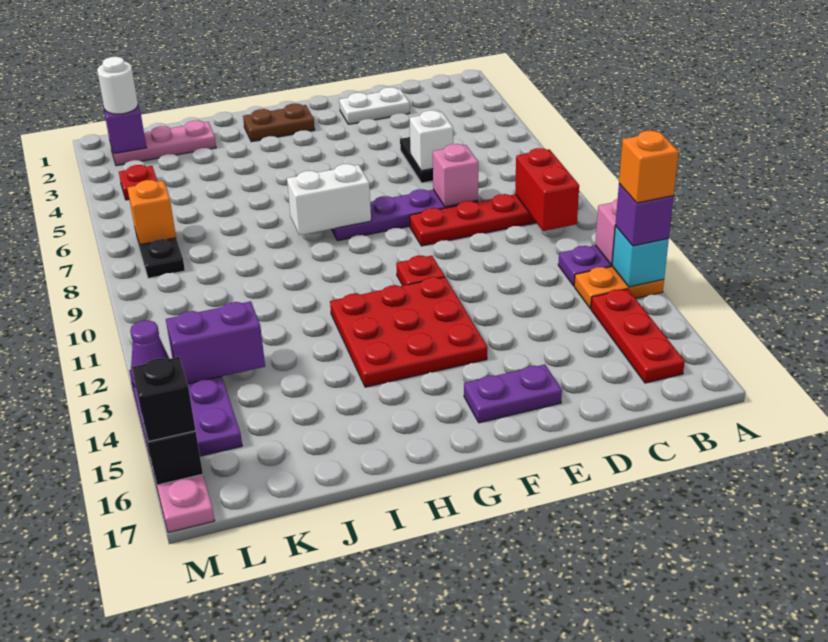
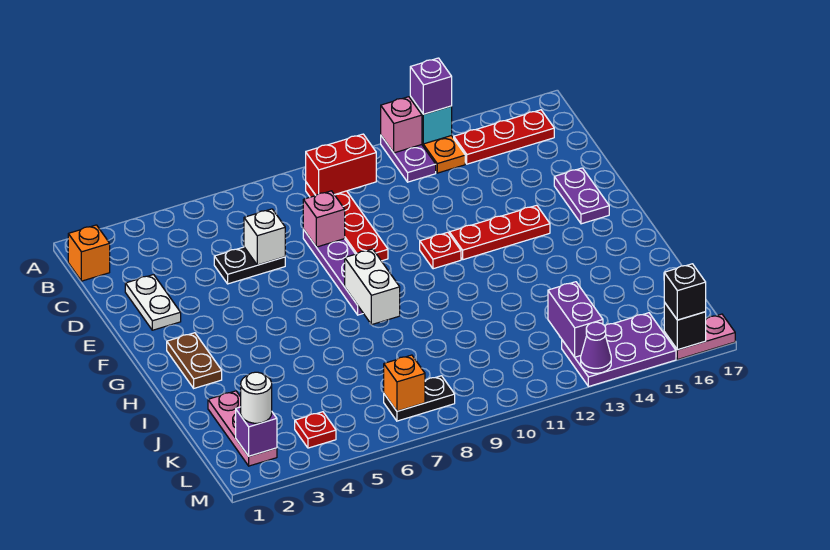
orange 1x1 brick [619,131,679,203] -> orange 1x1 brick moved to [68,225,110,281]
red 3x3 plate [330,277,487,387] -> red 1x3 plate [449,205,550,260]

